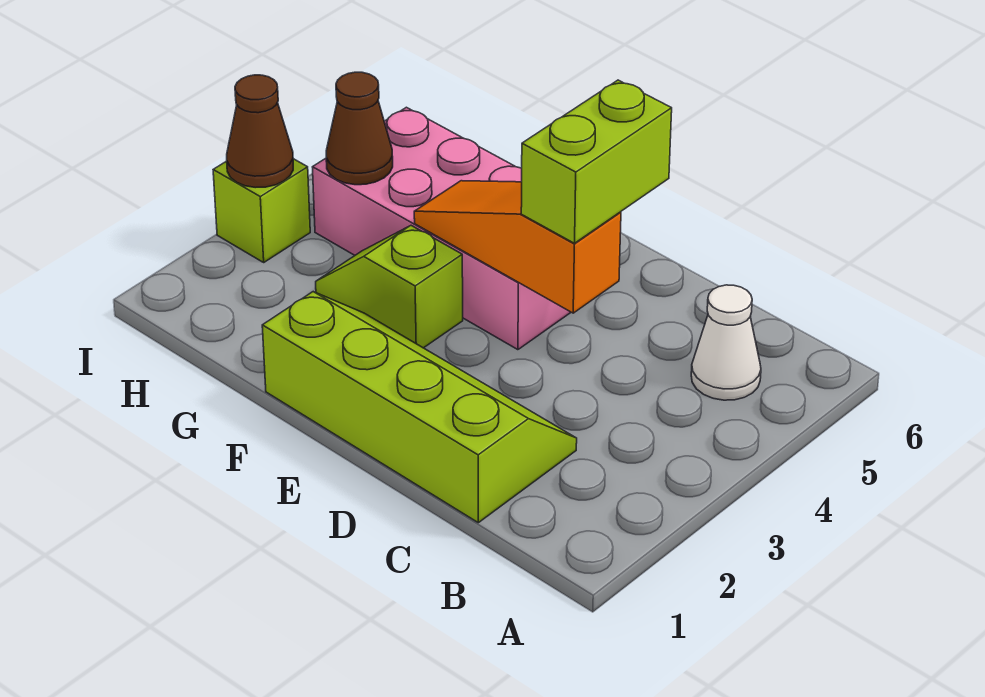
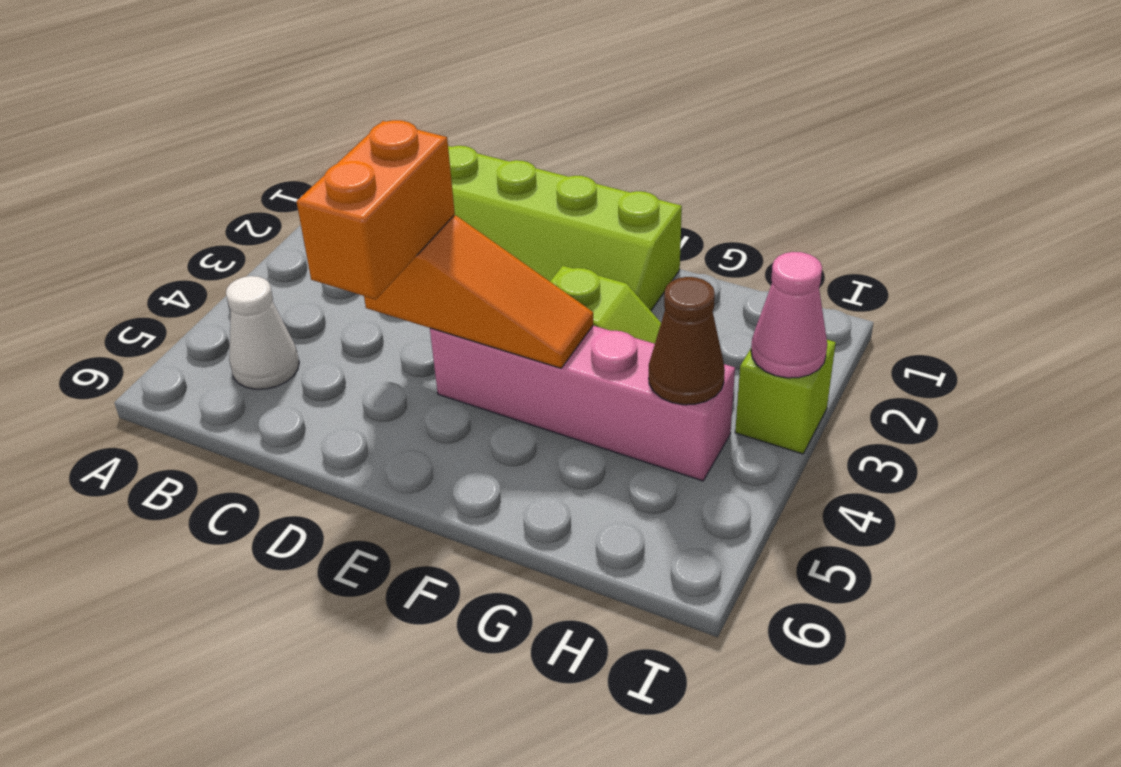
lime 1x2 brick [521,80,672,243] -> orange 1x2 brick [296,120,455,299]
pink 2x4 brick [313,107,571,350] -> pink 1x4 brick [430,326,735,481]
brown 1x1 cone [227,75,293,188] -> pink 1x1 cone [751,252,827,378]

